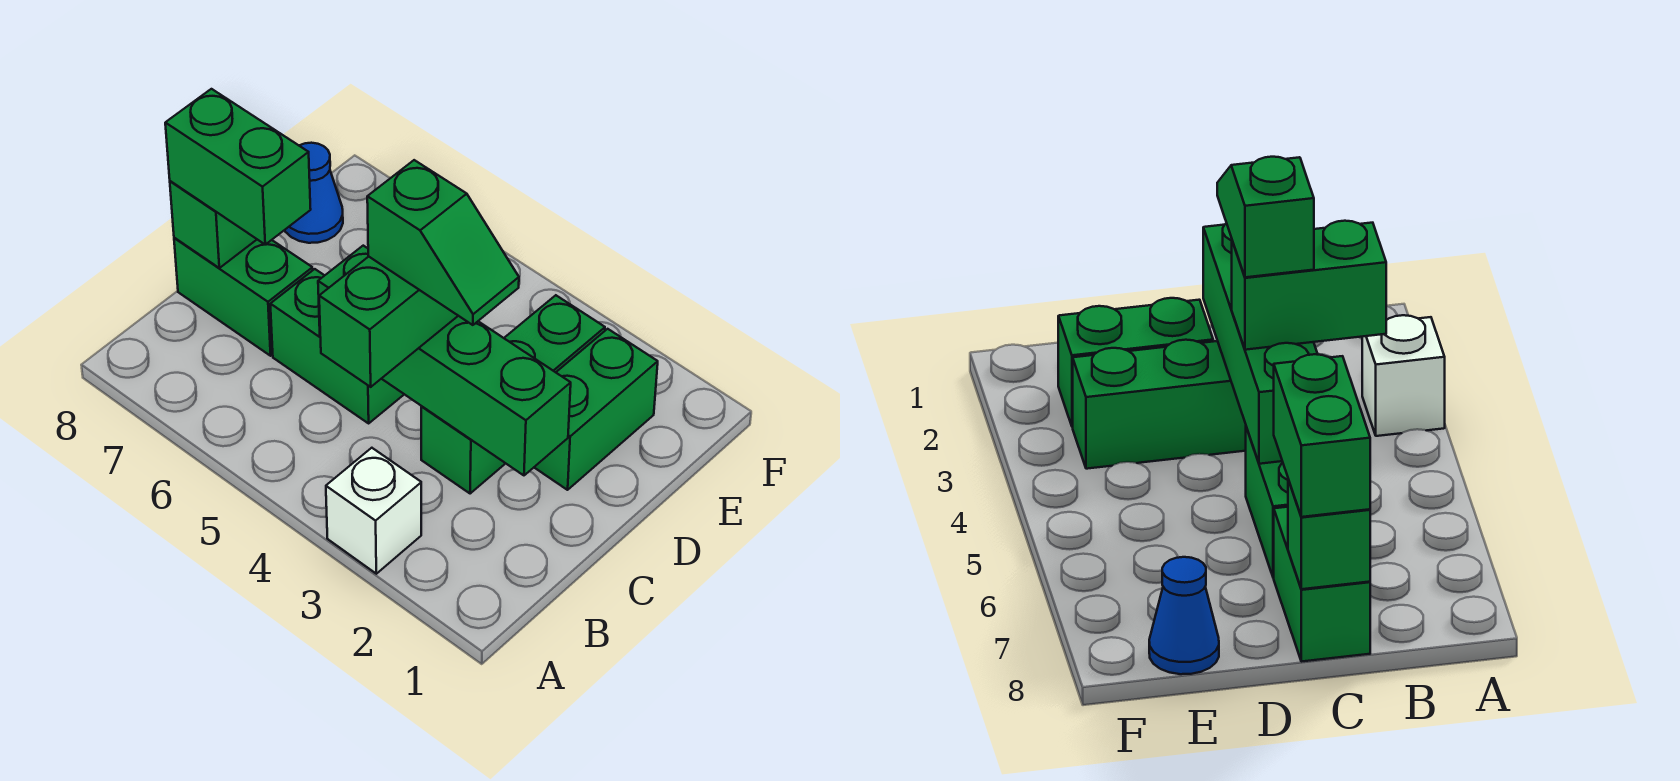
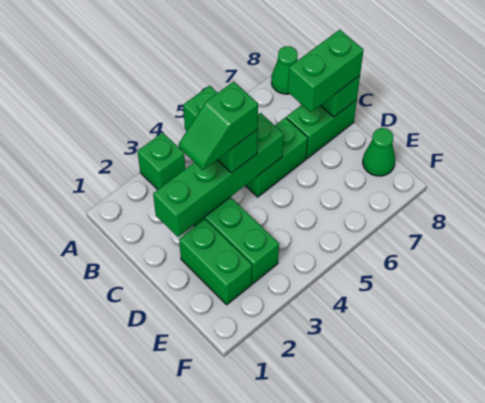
white 1x1 brick [326,448,421,574] -> green 1x1 brick [138,133,185,190]
none -> green 1x1 cone [271,46,298,94]
blue 1x1 cone [285,143,343,243] -> green 1x1 cone [363,128,395,176]

